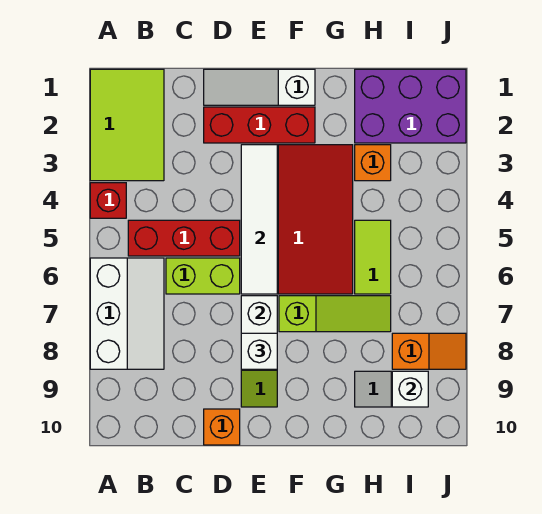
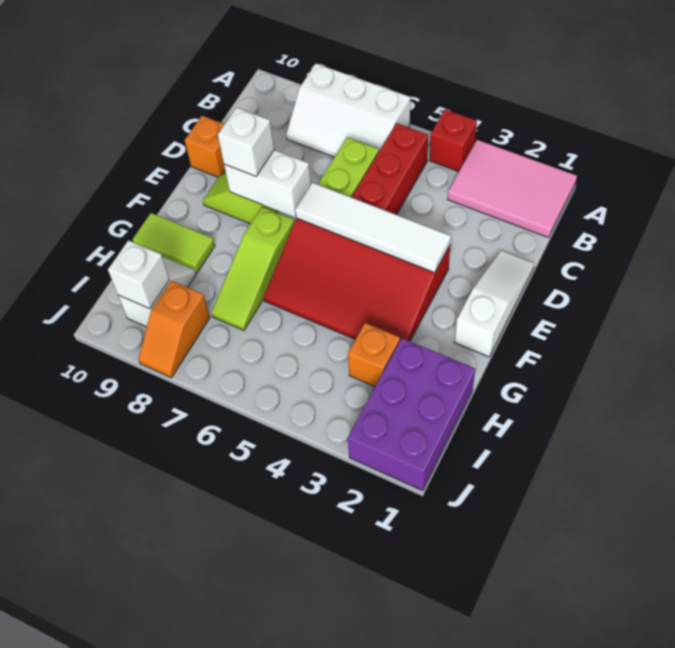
lime 2x3 tile [90,69,164,181] -> pink 2x3 tile [448,140,577,238]
red 1x3 brick [204,107,315,143] -> none
lime 1x2 tile [355,220,391,294] -> lime 1x2 tile moved to [133,213,215,273]

